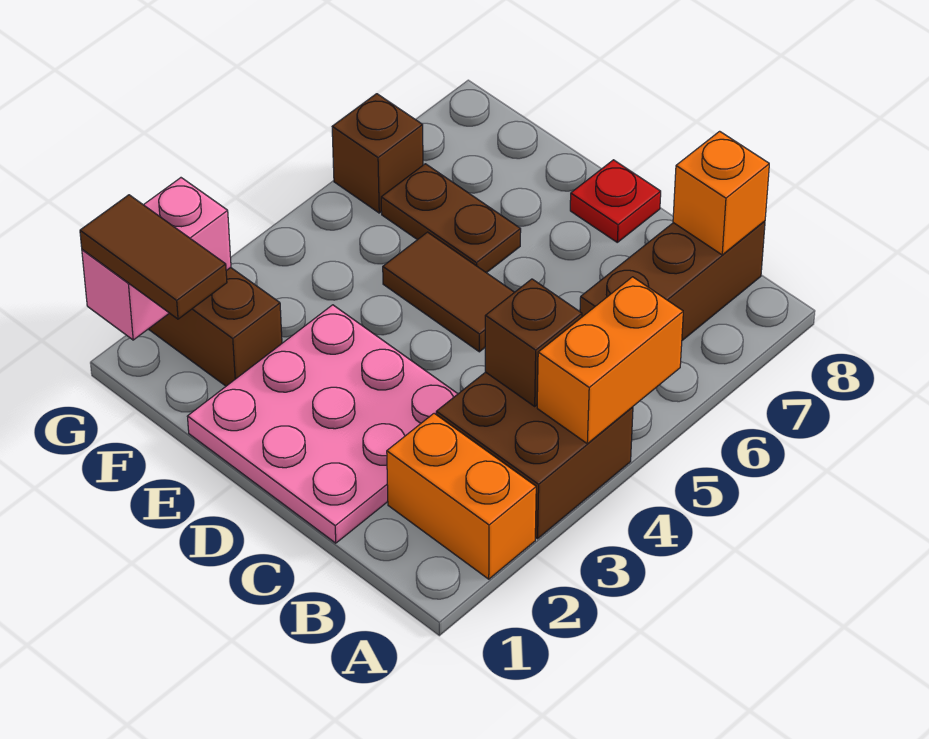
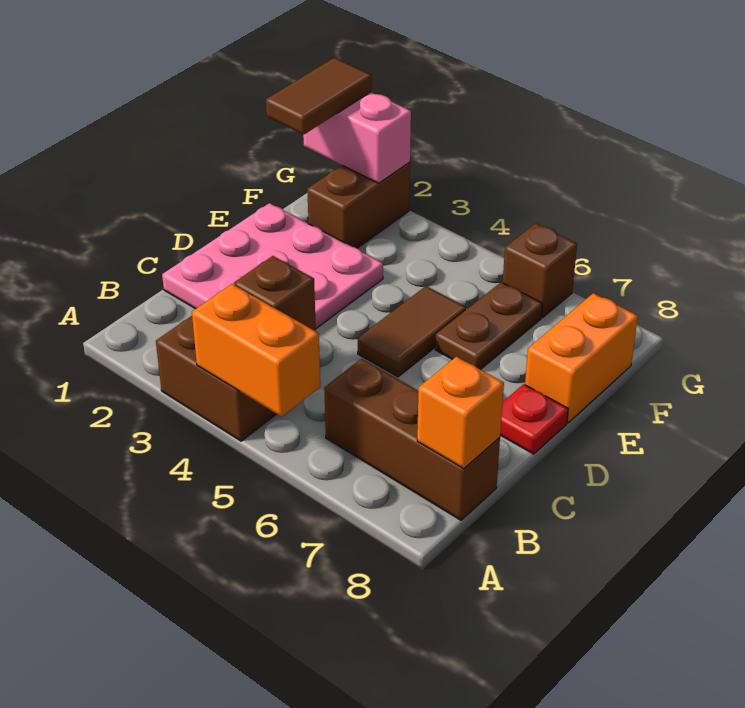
orange 1x2 brick [387,413,536,579] -> orange 1x2 brick moved to [525,293,638,423]

